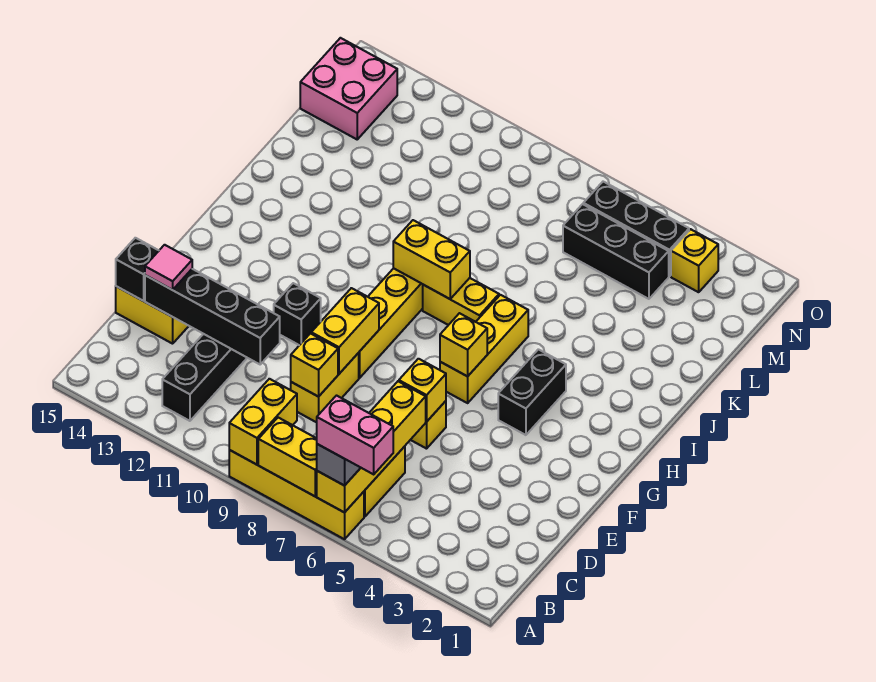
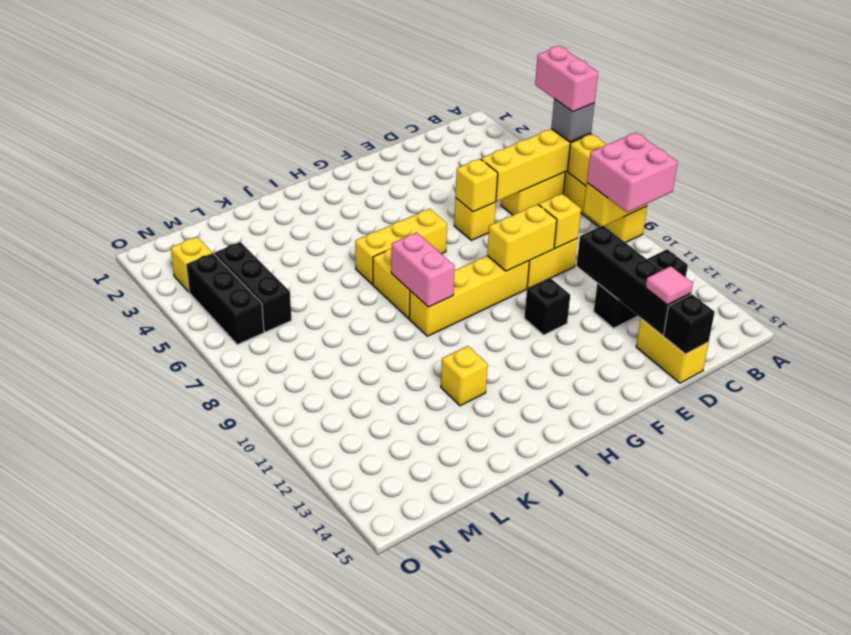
black 1x2 brick [498,349,566,435] -> none
yellow 1x1 brick [440,313,487,376] -> yellow 1x1 brick moved to [441,346,488,406]
yellow 1x2 brick [393,220,470,299] -> pink 1x2 brick [391,233,455,307]
pink 2x2 brick [300,38,397,139] -> pink 2x2 brick moved to [587,133,677,212]

